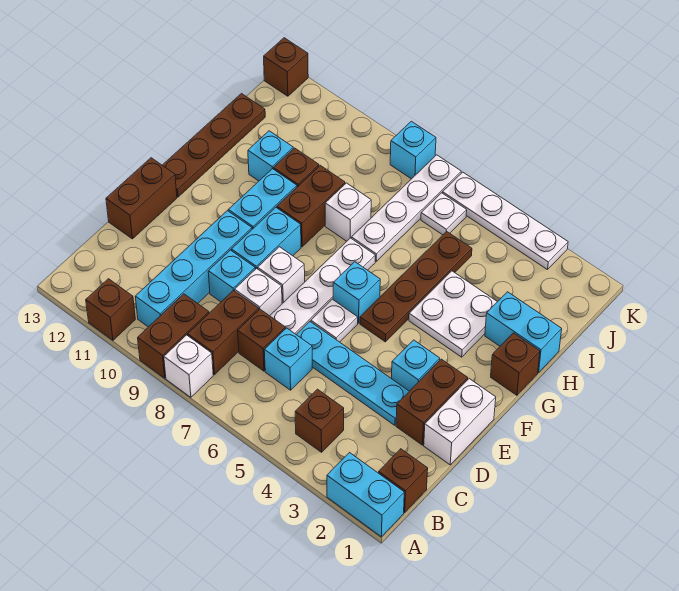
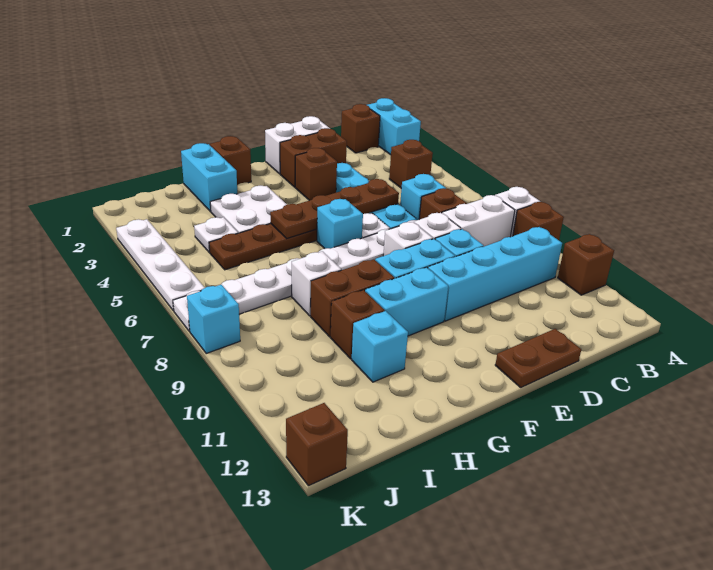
brown 1x2 brick [138,294,209,378] -> brown 1x1 brick [513,202,564,240]
brown 1x2 brick [188,290,259,375] -> white 1x2 brick [442,195,515,246]
brown 1x2 brick [106,158,177,239] -> brown 1x2 plate [495,329,581,387]
cyan 1x1 brick [392,340,440,391] -> brown 1x1 brick [295,148,337,201]
brown 1x4 plate [162,94,265,197] -> brown 1x4 plate moved to [270,179,399,238]
white 1x1 plate [421,193,467,235] -> white 1x1 plate moved to [194,217,238,252]

